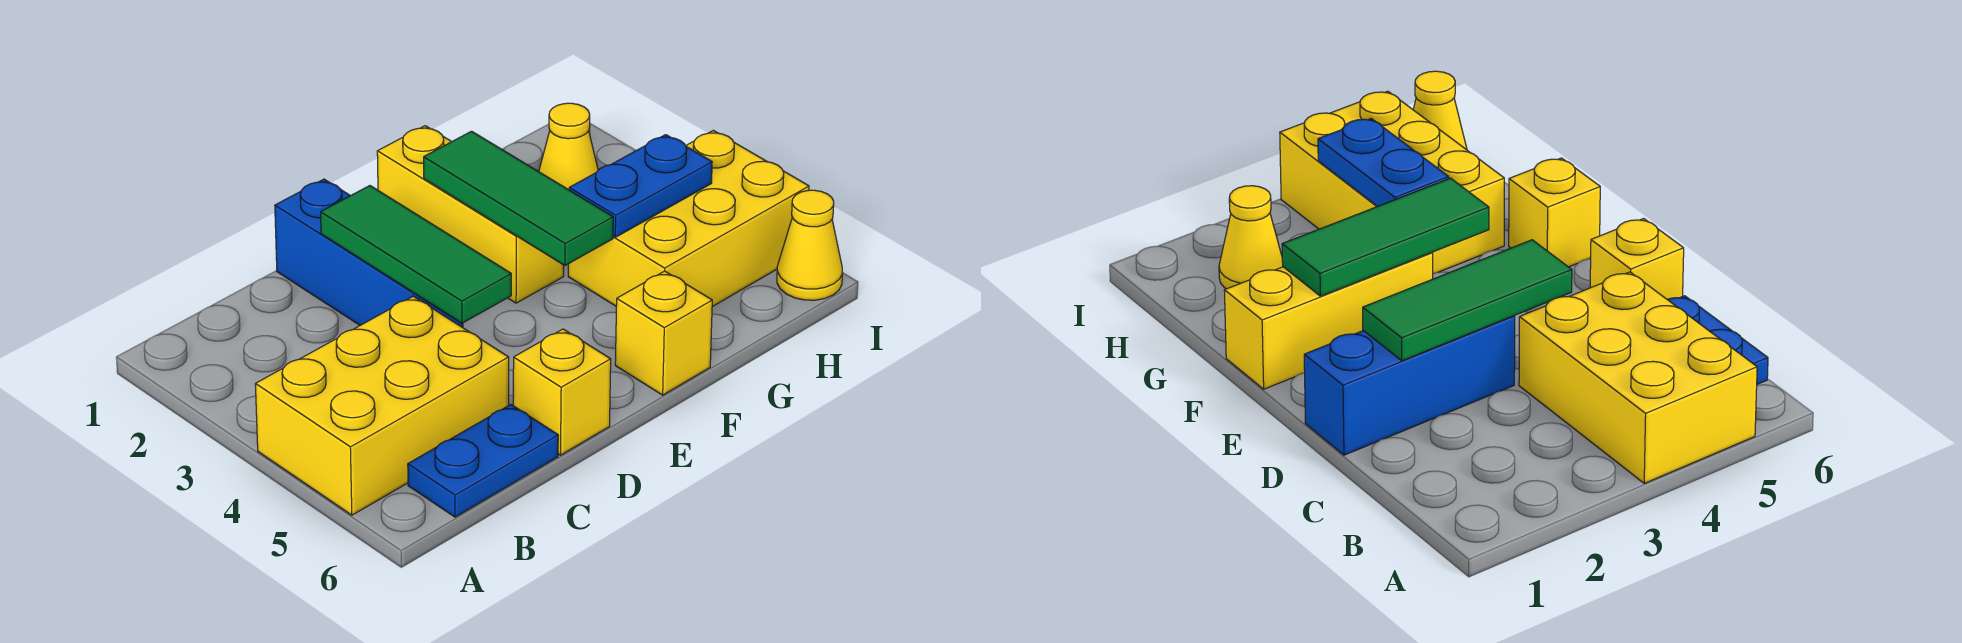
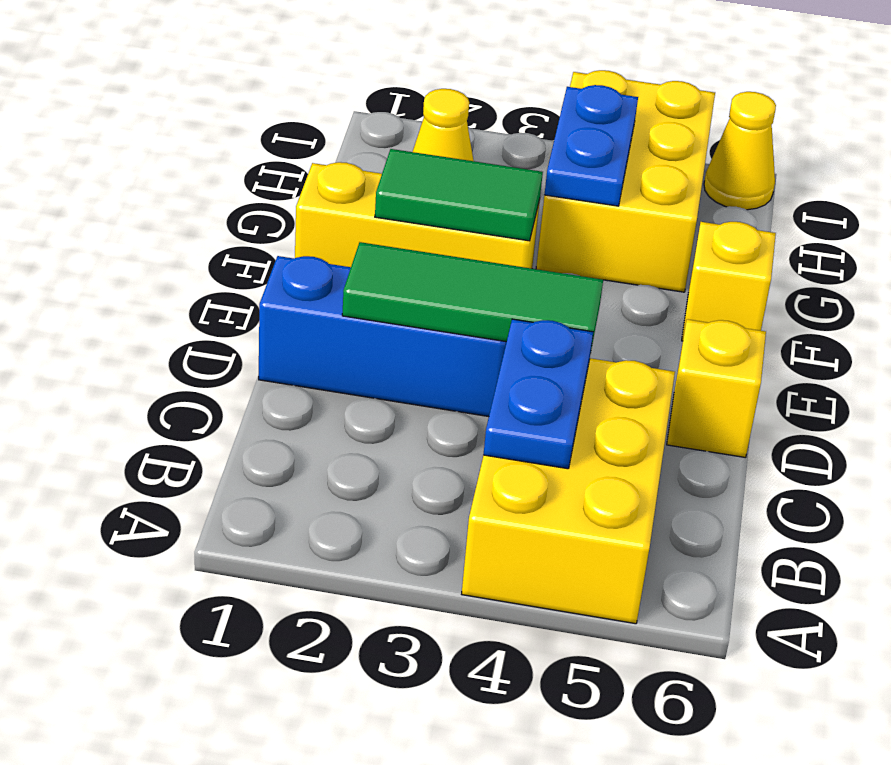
blue 1x2 plate [408,405,558,517] -> blue 1x2 plate moved to [483,319,593,469]
green 1x3 tile [424,131,613,265] -> green 1x2 tile [375,149,543,241]

